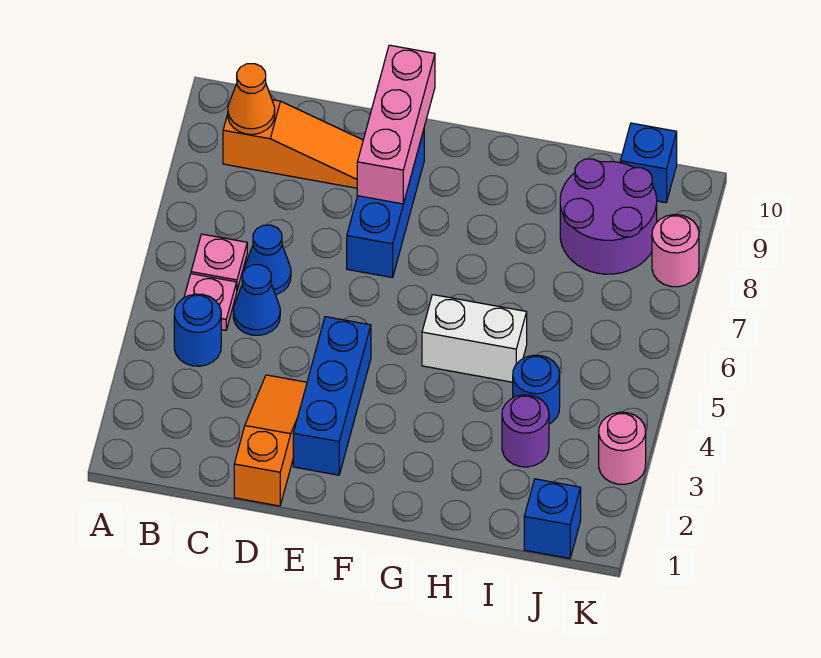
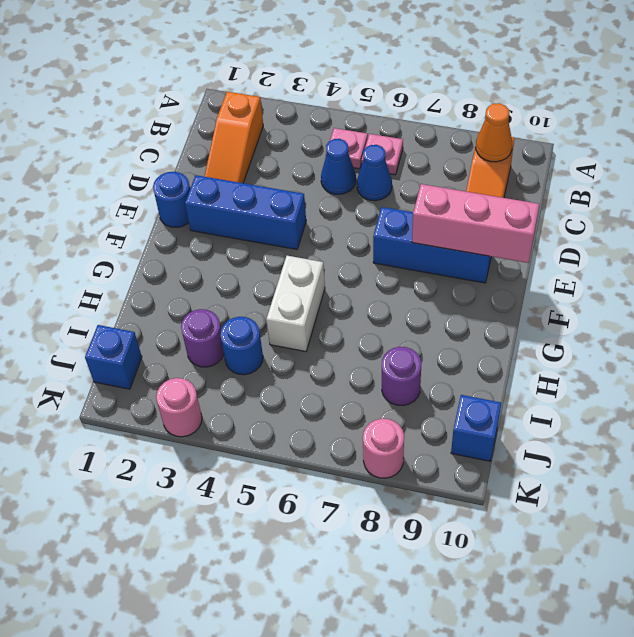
blue 1x1 round brick [174,294,221,366] -> blue 1x1 round brick moved to [153,172,190,227]
orange 1x3 slope [234,375,307,506] -> orange 1x3 slope turned to [204,92,263,183]
purple 2x2 round brick [560,159,657,274] -> purple 1x1 round brick [382,347,422,406]

